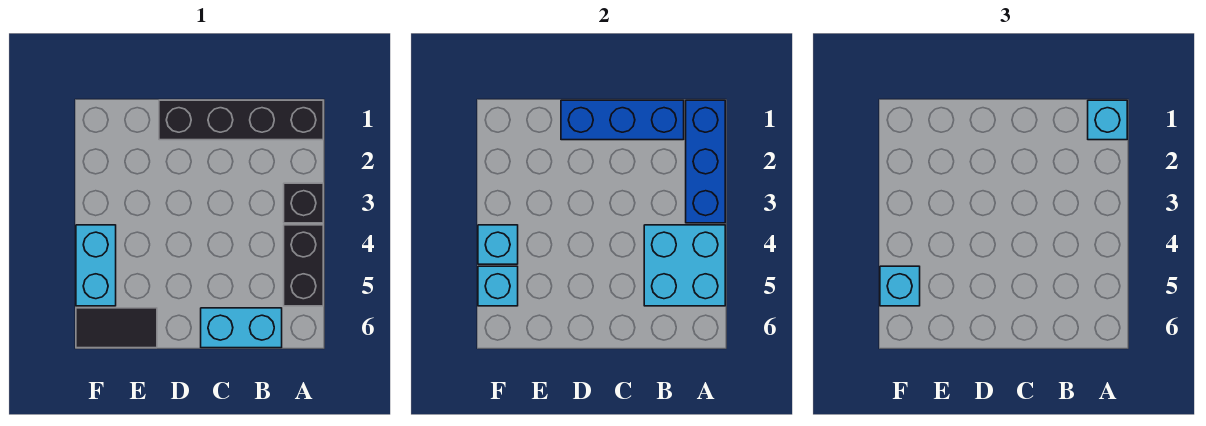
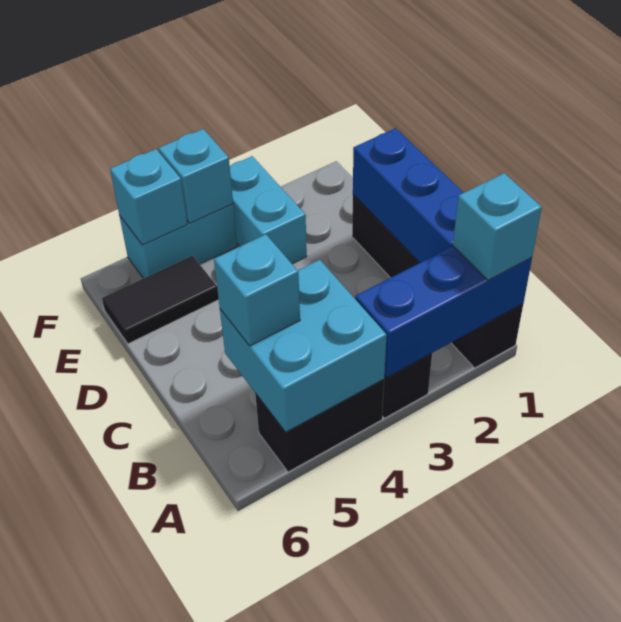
cyan 1x2 brick [201,308,282,348] -> cyan 1x2 brick moved to [230,156,307,264]
black 1x2 tile [76,308,157,348] -> black 1x2 tile turned to [102,256,219,344]
cyan 1x1 brick [880,266,920,306] -> cyan 1x1 brick moved to [214,234,300,346]

